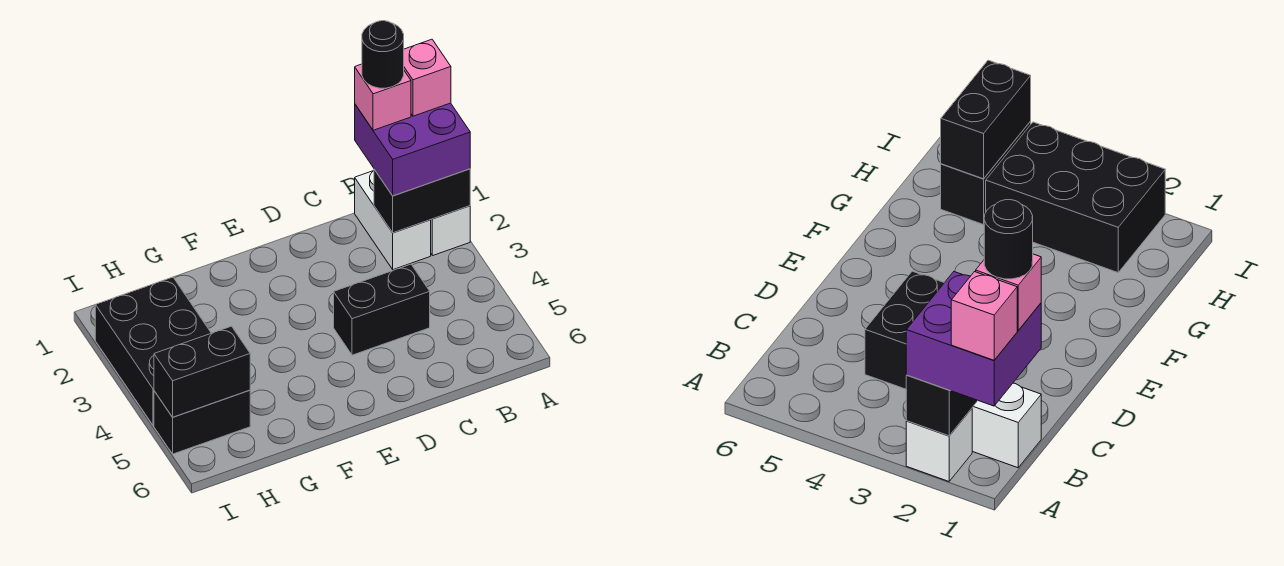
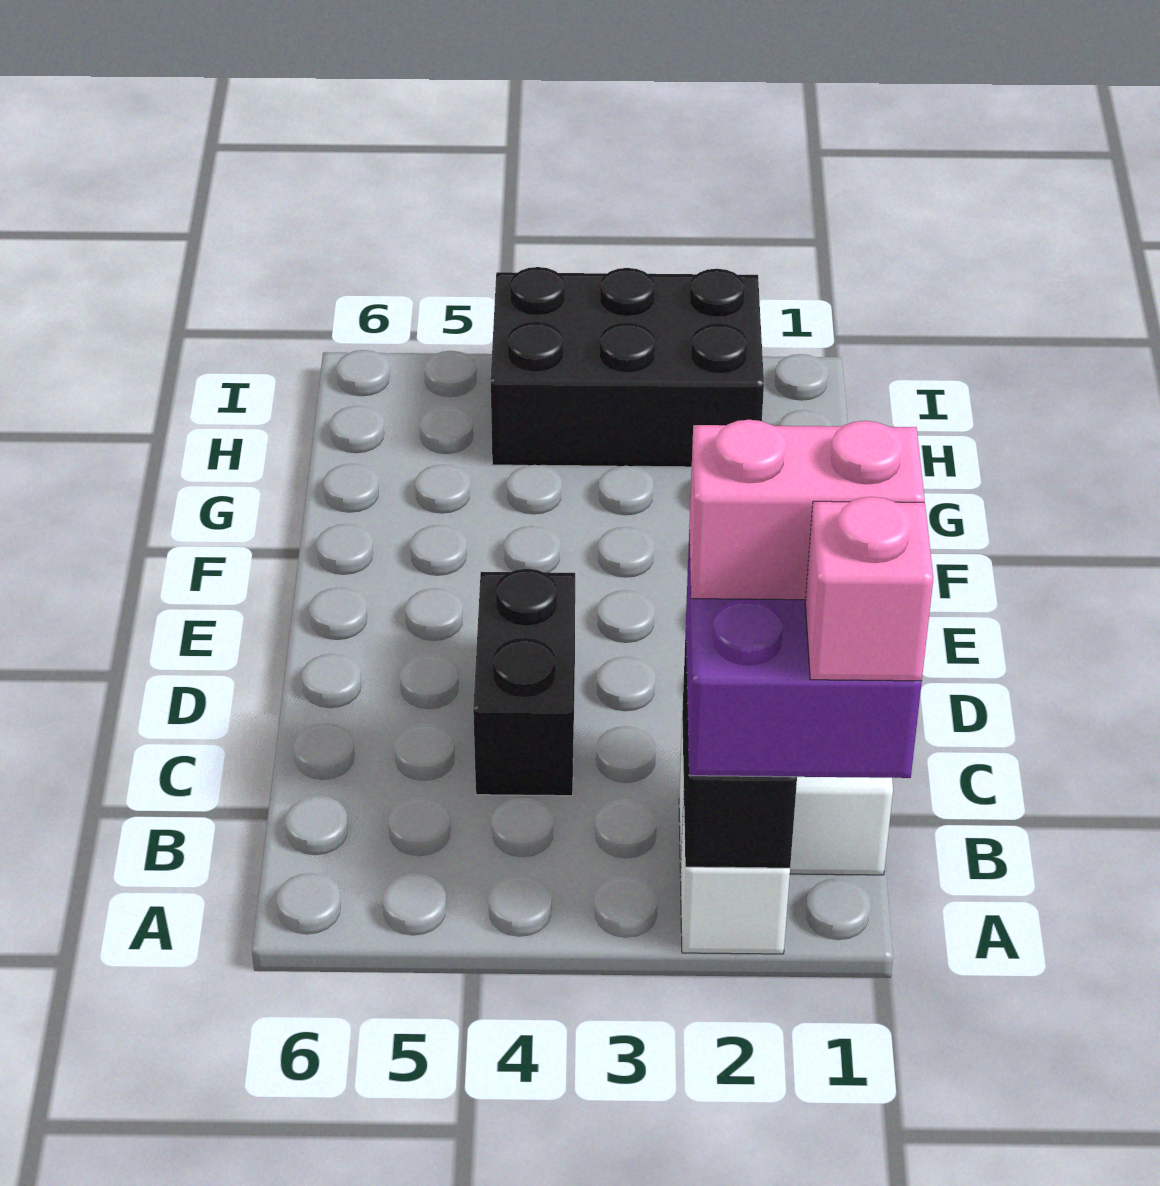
pink 1x1 brick [355,64,411,130] -> pink 1x2 brick [689,420,925,600]
black 1x1 round brick [362,21,404,88] -> none
black 1x2 brick [154,390,250,454] -> none
black 1x2 brick [154,326,250,417] -> none

